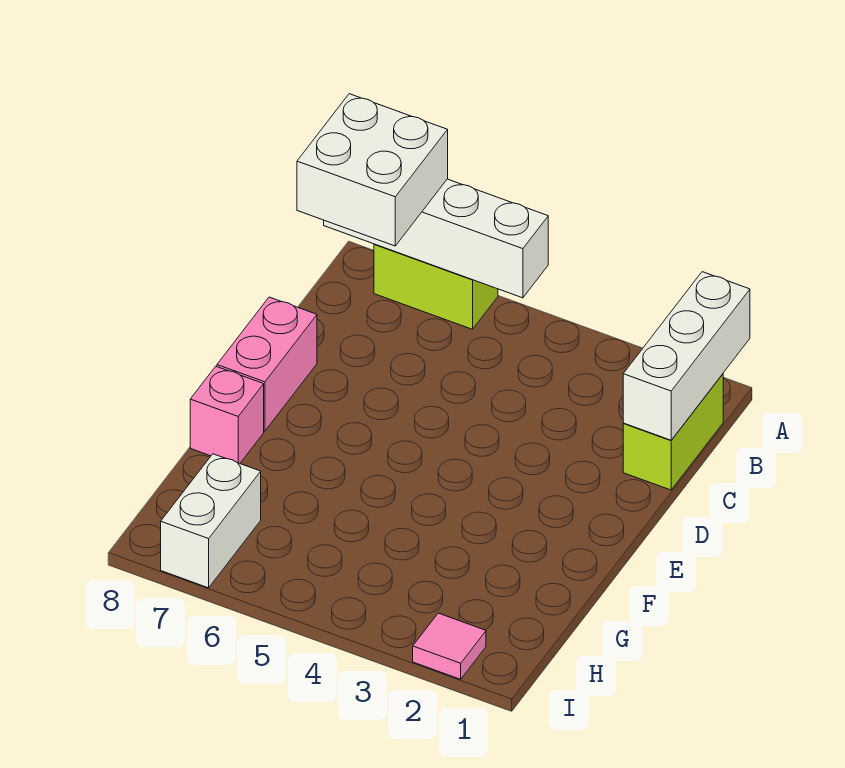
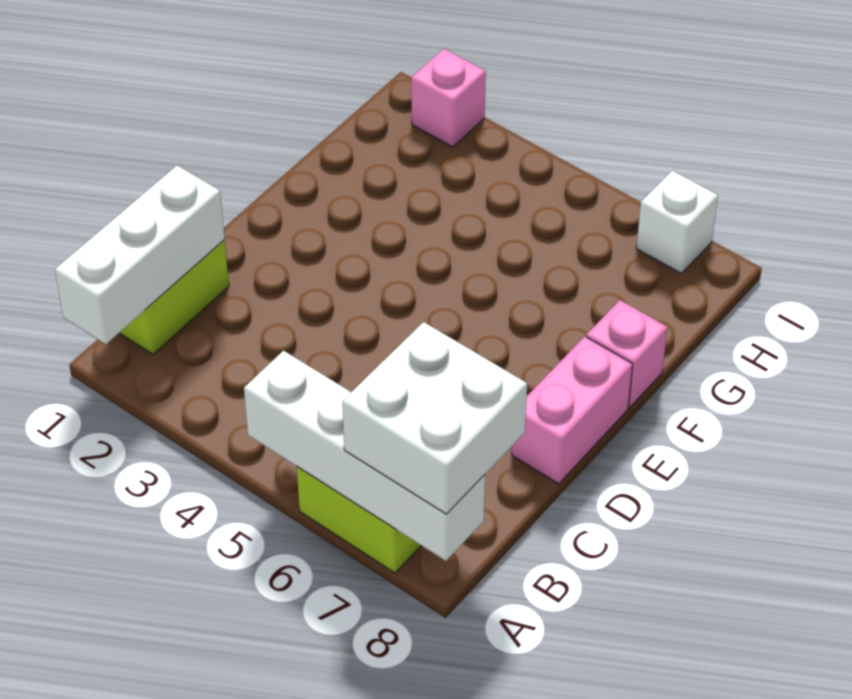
white 1x2 brick [161,454,261,588] -> white 1x1 brick [636,171,718,273]
pink 1x1 tile [413,613,486,679] -> pink 1x1 brick [411,49,486,147]

